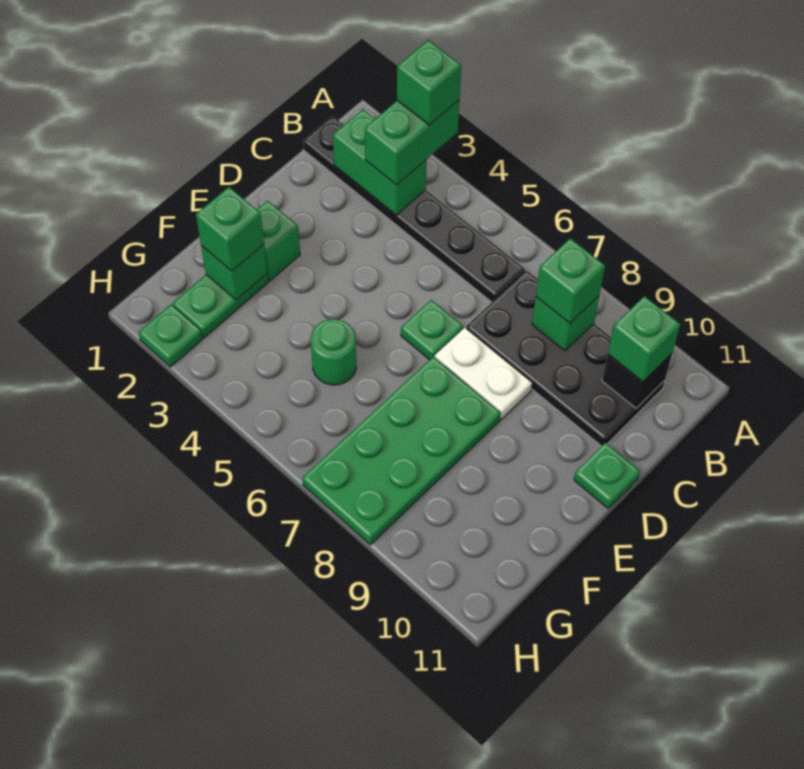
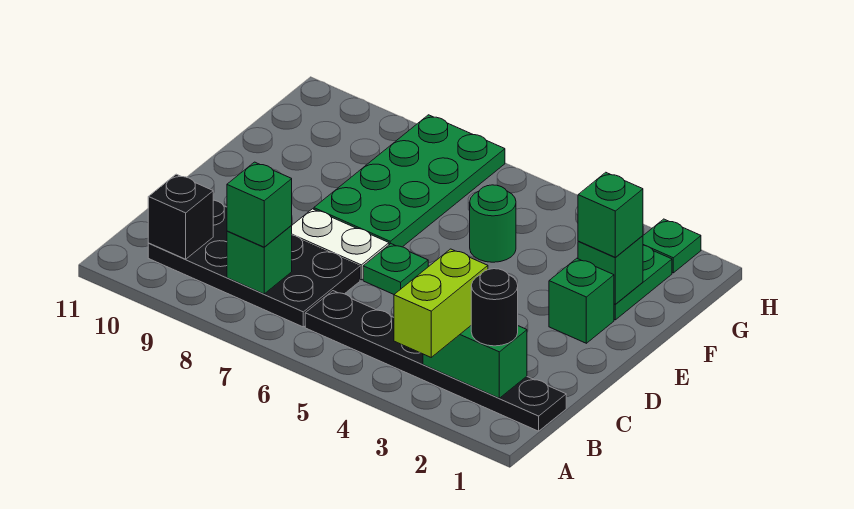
green 1x2 brick [365,100,459,185] -> lime 1x2 brick [394,249,488,357]
green 1x1 brick [397,40,461,125] -> none
none -> black 1x1 round brick [471,269,518,346]
green 1x1 brick [608,296,680,382] -> none
green 1x1 plate [574,443,640,508] -> none

